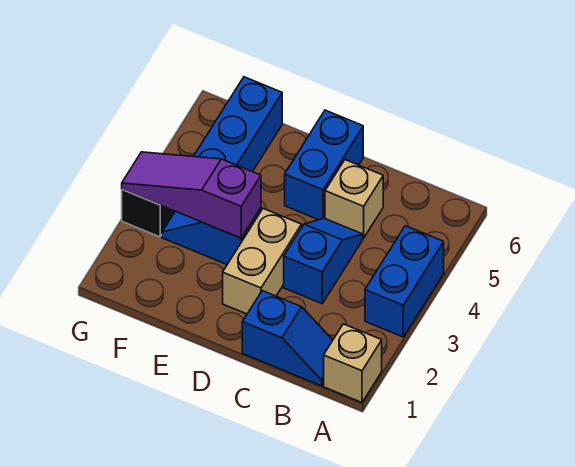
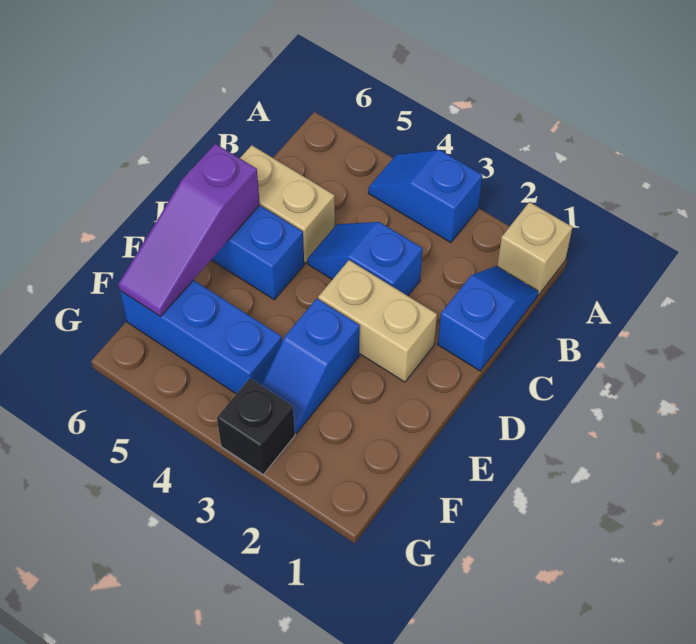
blue 1x2 brick [365,226,444,337] -> blue 1x2 slope [368,150,482,243]
tan 1x1 brick [325,160,383,238] -> tan 1x2 brick [240,145,335,263]
purple 1x3 slope [122,152,261,238] -> purple 1x3 slope moved to [118,144,260,317]

